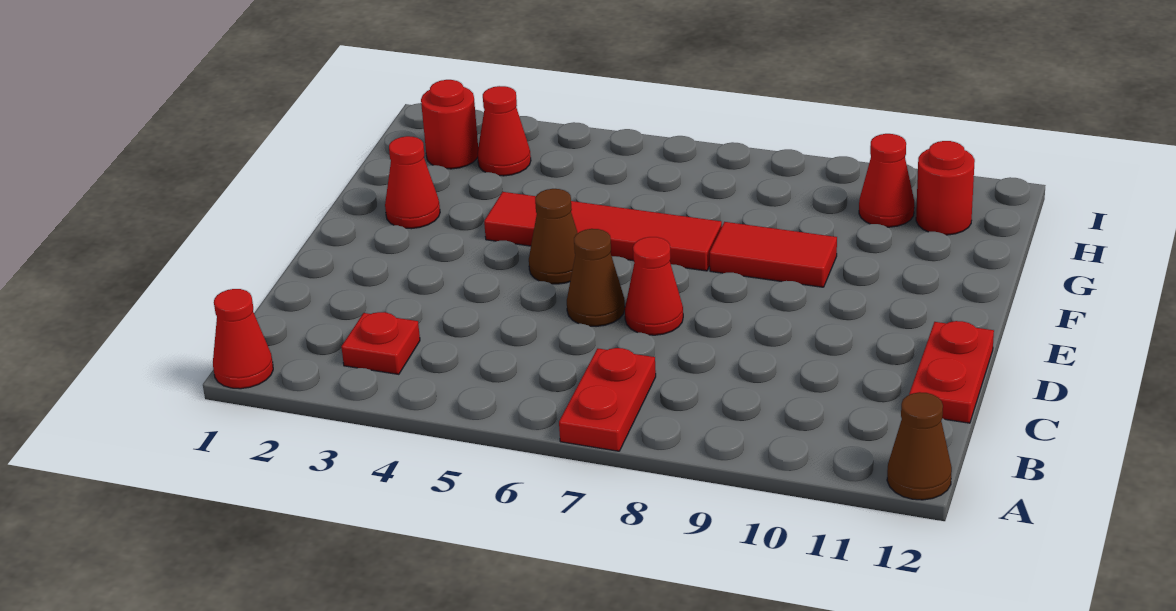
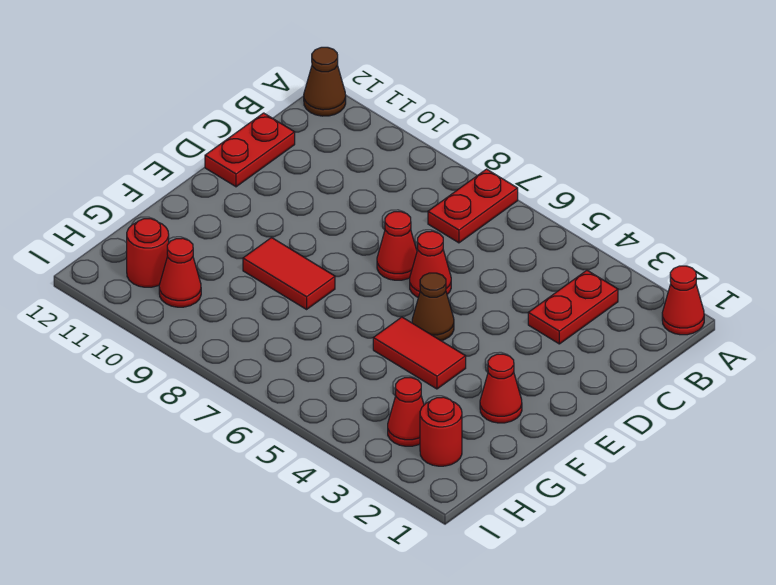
red 1x1 plate [341,312,420,374] -> red 1x2 plate [528,270,618,344]
brown 1x1 cone [567,229,625,326] -> red 1x1 cone [410,231,451,297]
red 1x4 tile [484,192,722,271] -> red 1x2 tile [373,317,466,389]

